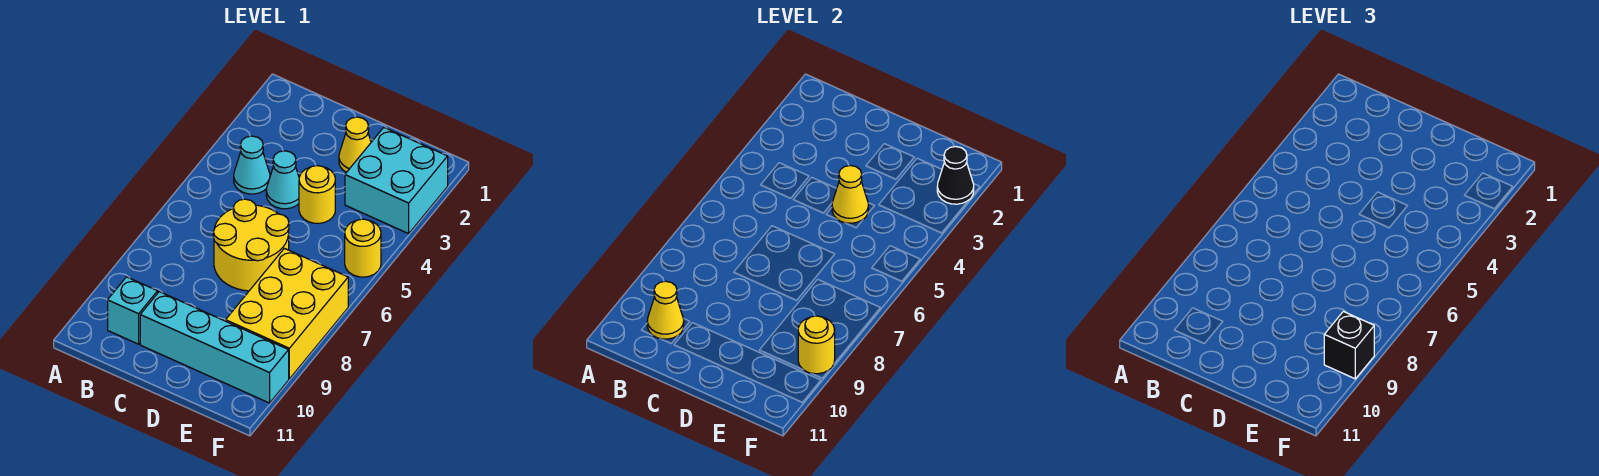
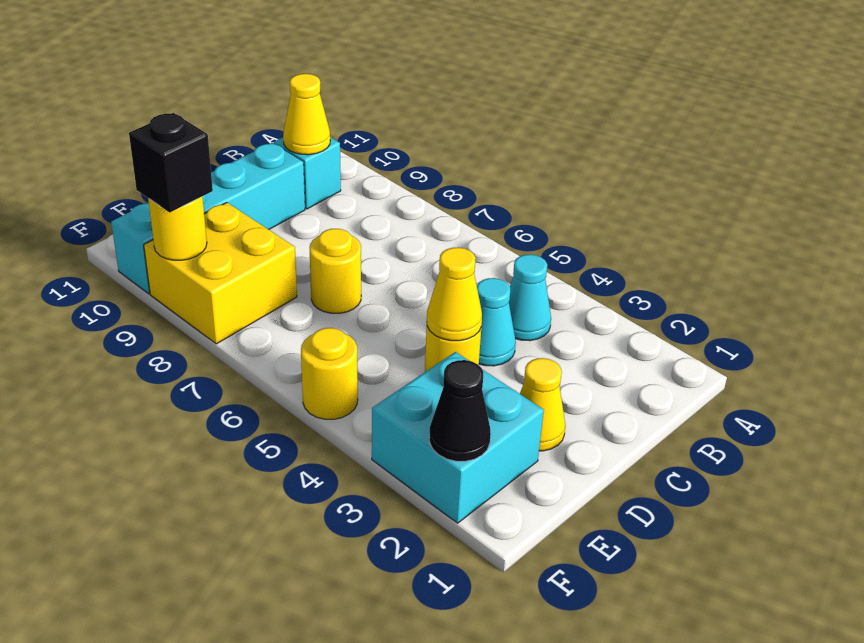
yellow 2x2 round brick [213,199,289,291] -> yellow 1x1 round brick [310,229,361,313]
yellow 2x3 brick [226,248,348,379] -> yellow 2x2 brick [144,203,297,344]

